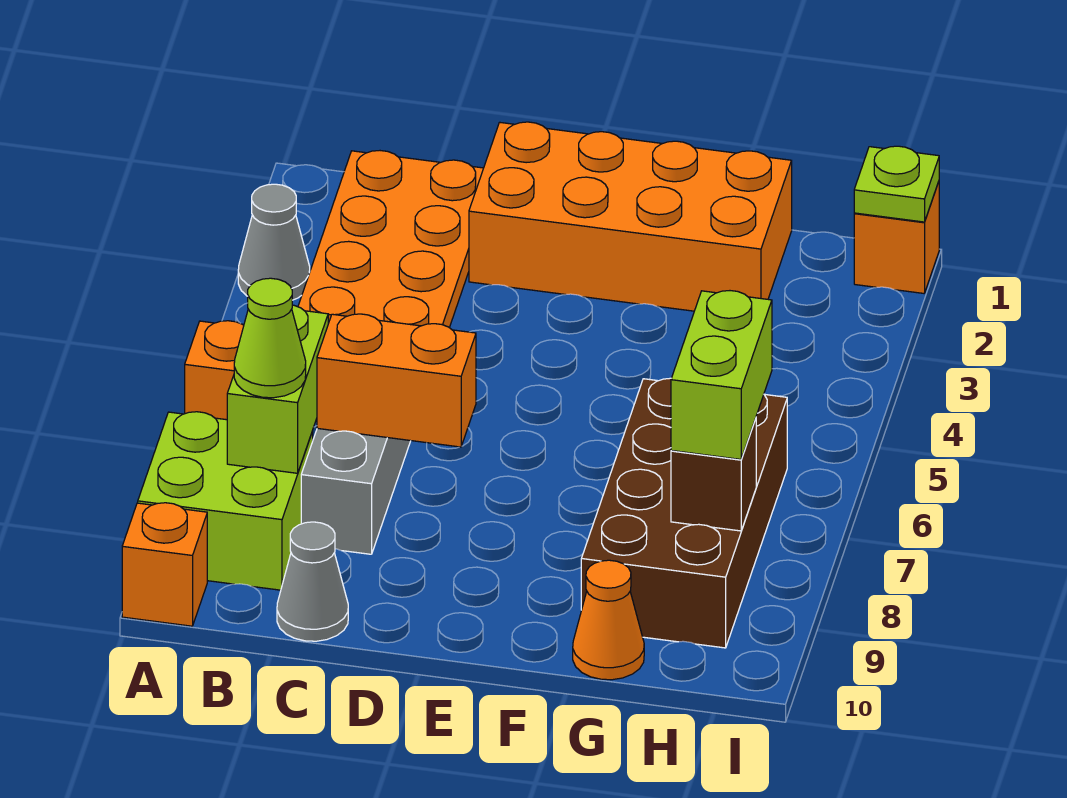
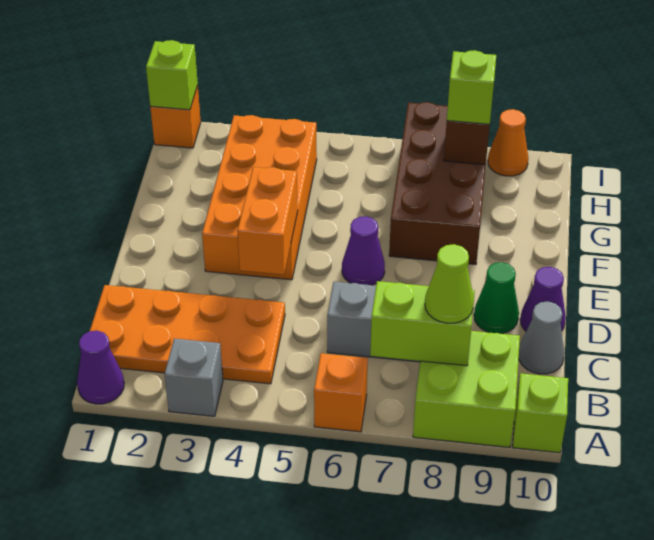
none -> purple 1x1 cone [77,331,124,404]
grey 1x1 cone [238,184,310,300] -> grey 1x1 brick [164,339,223,416]
orange 1x1 brick [122,503,207,626] -> lime 1x1 brick [513,373,568,453]
orange 1x2 brick [317,314,476,447] -> orange 1x2 brick moved to [237,167,298,275]
orange 2x4 brick [469,122,792,311] -> orange 2x4 brick moved to [202,115,317,280]
none -> green 1x1 cone [474,262,519,334]
none -> purple 1x1 cone [520,267,566,331]
none -> purple 1x1 cone [342,216,385,285]
brown 2x4 brick [581,378,787,648] -> brown 2x4 brick turned to [389,102,486,264]
orange 1x1 cone [573,560,644,680] -> orange 1x1 cone moved to [488,109,528,176]
lime 1x2 brick [671,291,772,459] -> lime 1x1 brick [447,50,496,124]
lime 1x1 plate [854,146,939,222] -> lime 1x1 brick [146,40,198,110]

